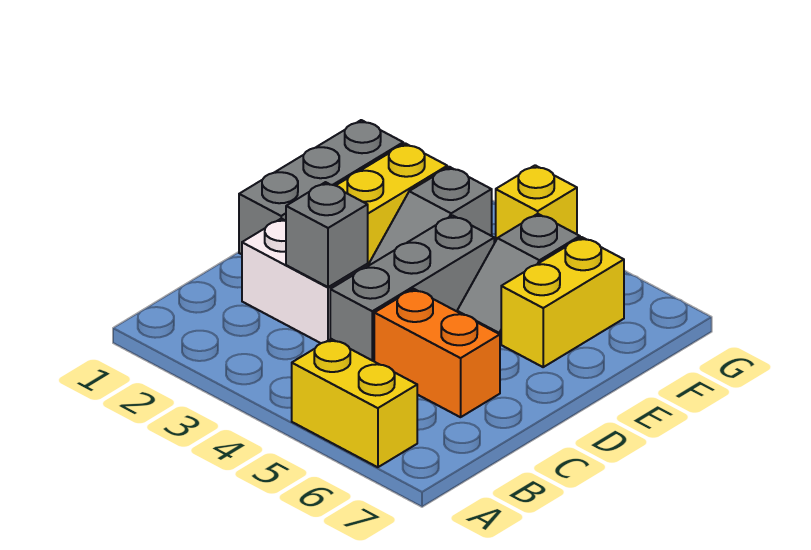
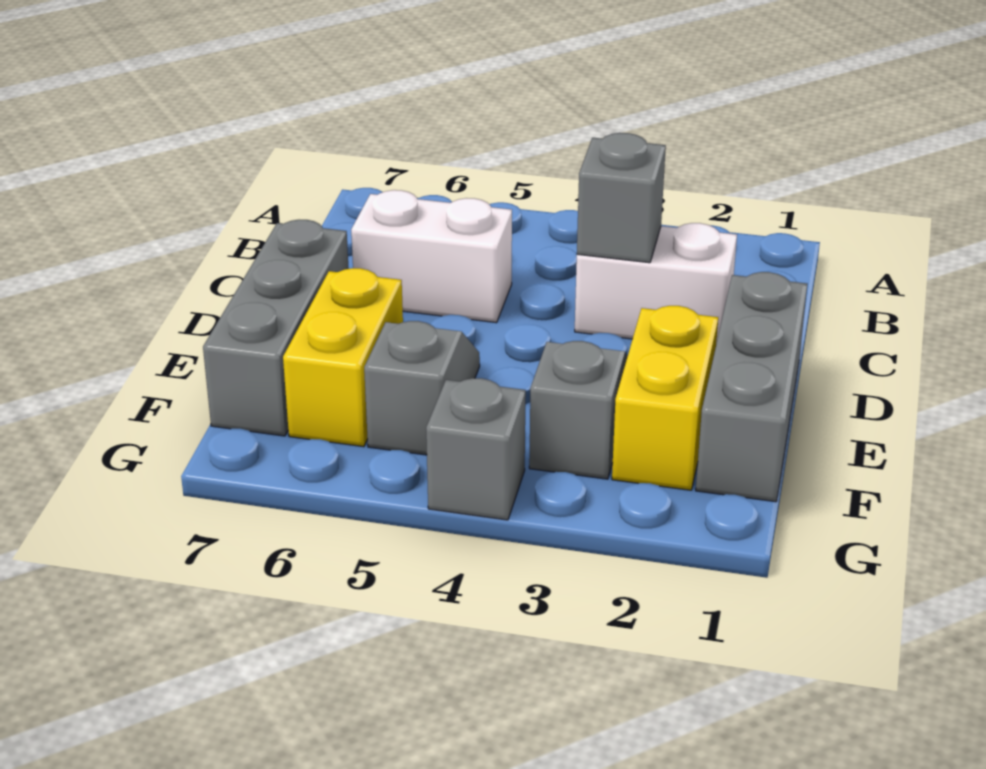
yellow 1x2 brick [292,339,417,467] -> none
grey 1x3 brick [330,215,494,361] -> grey 1x3 brick moved to [203,220,349,436]
orange 1x2 brick [374,289,500,417] -> white 1x2 brick [351,190,512,323]
yellow 1x1 brick [496,165,577,240] -> grey 1x1 brick [426,378,526,520]

